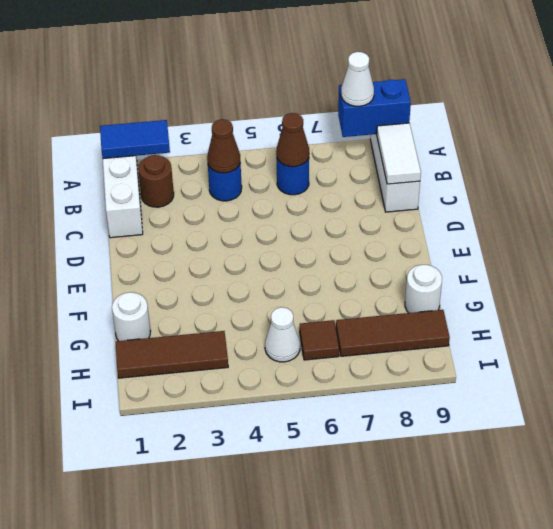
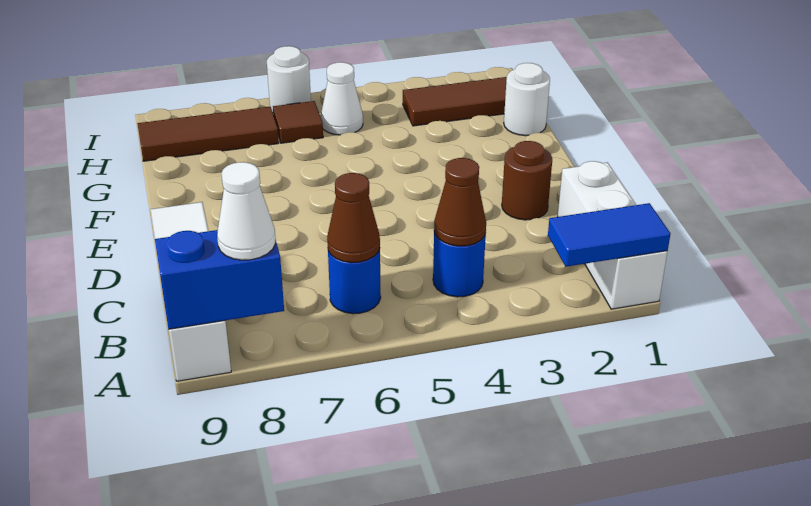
brown 1x1 round brick [138,155,174,207] -> brown 1x1 round brick moved to [502,141,552,220]
white 1x1 round brick [405,265,442,313] -> white 1x1 round brick moved to [267,46,311,112]

